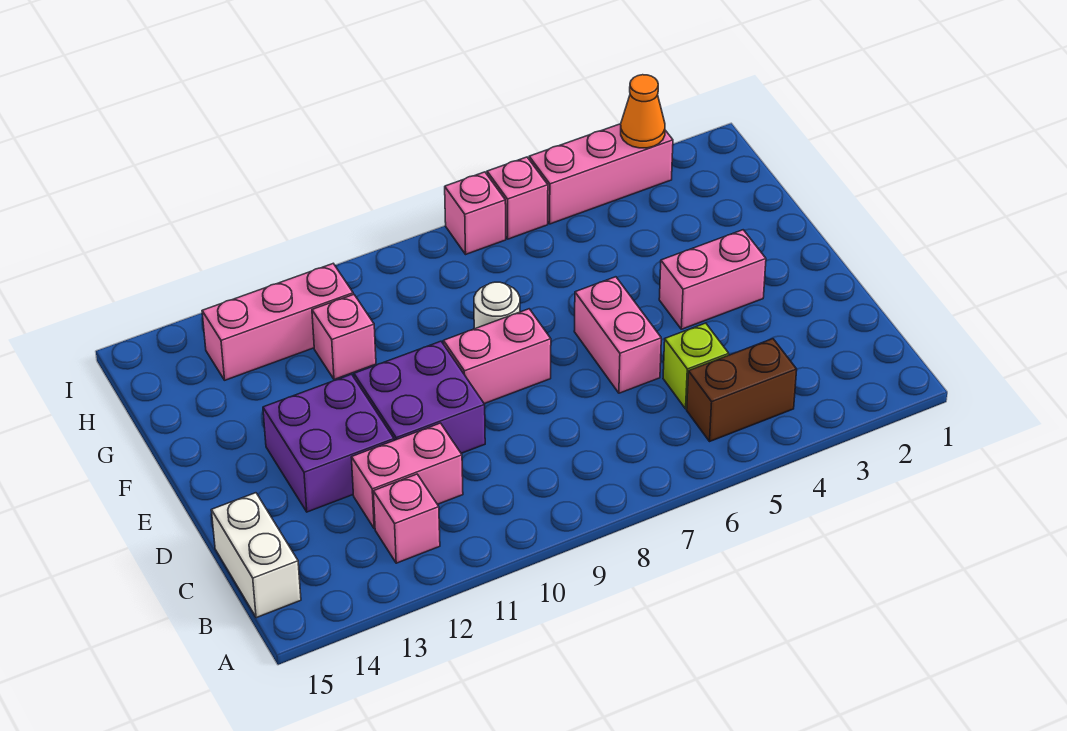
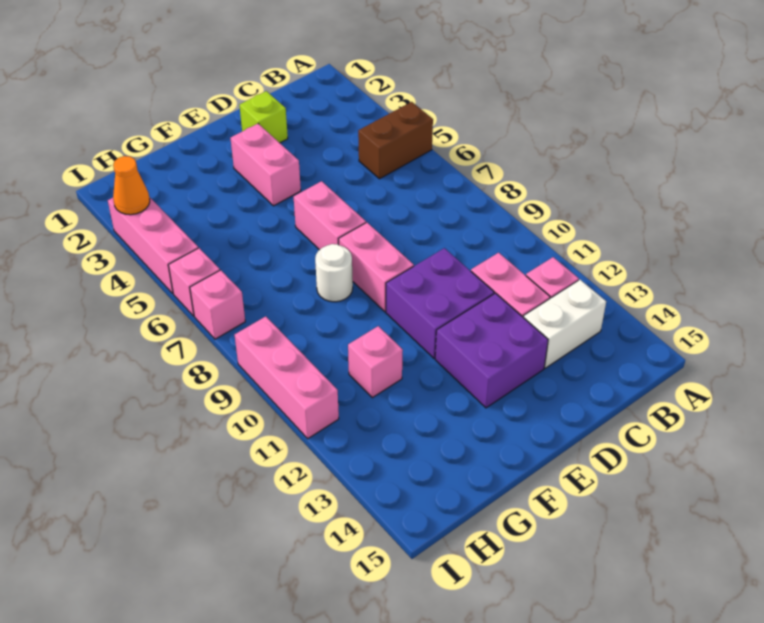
brown 1x2 brick [687,339,797,441] -> brown 1x2 brick turned to [358,102,433,179]
white 1x2 brick [211,493,301,618] -> white 1x2 brick moved to [523,280,606,368]
lime 1x1 brick [663,323,729,409] -> lime 1x1 brick moved to [240,91,288,143]
pink 1x2 brick [574,277,661,393] -> pink 1x2 brick turned to [294,181,366,250]
pink 1x3 brick [202,264,353,380] -> pink 1x3 brick moved to [235,316,339,439]

